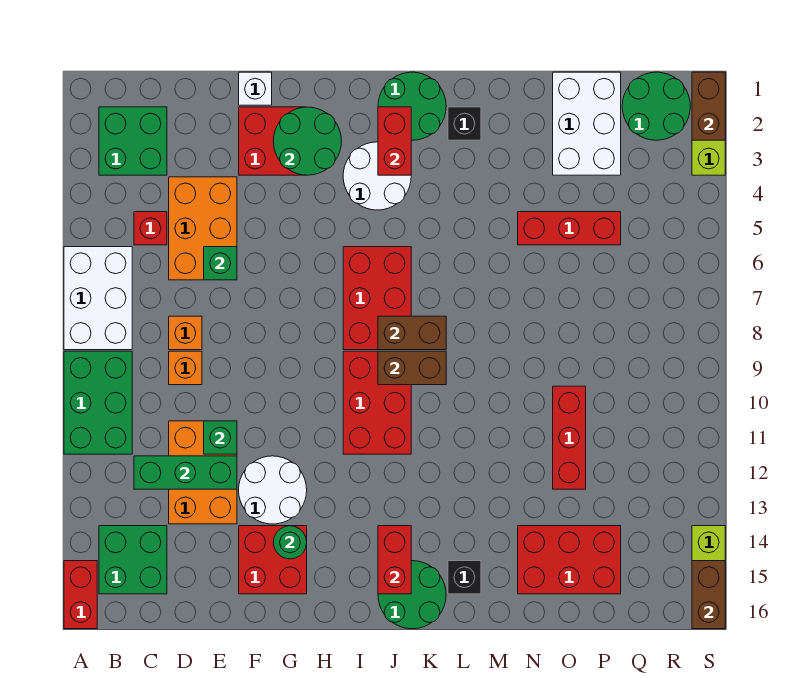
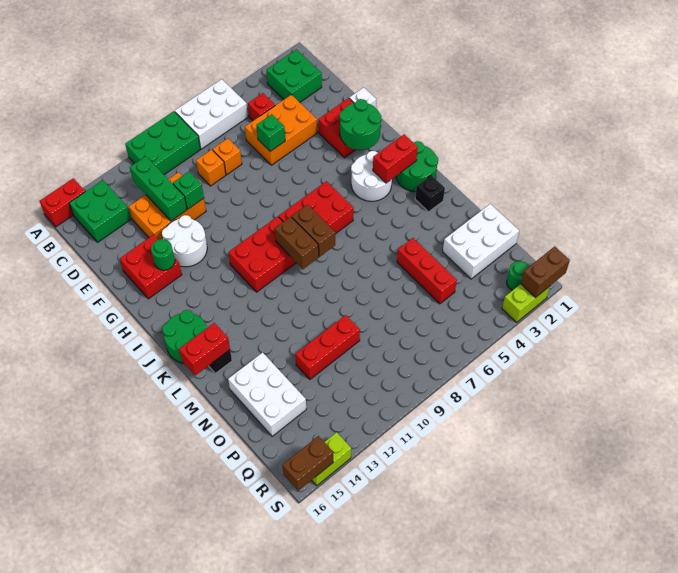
red 1x2 brick [378,526,411,594] -> red 1x2 brick moved to [179,323,230,375]
red 2x3 brick [518,526,621,594] -> white 2x3 brick [228,352,306,436]
green 2x2 round brick [622,72,690,140] -> green 1x1 round brick [507,261,529,290]

